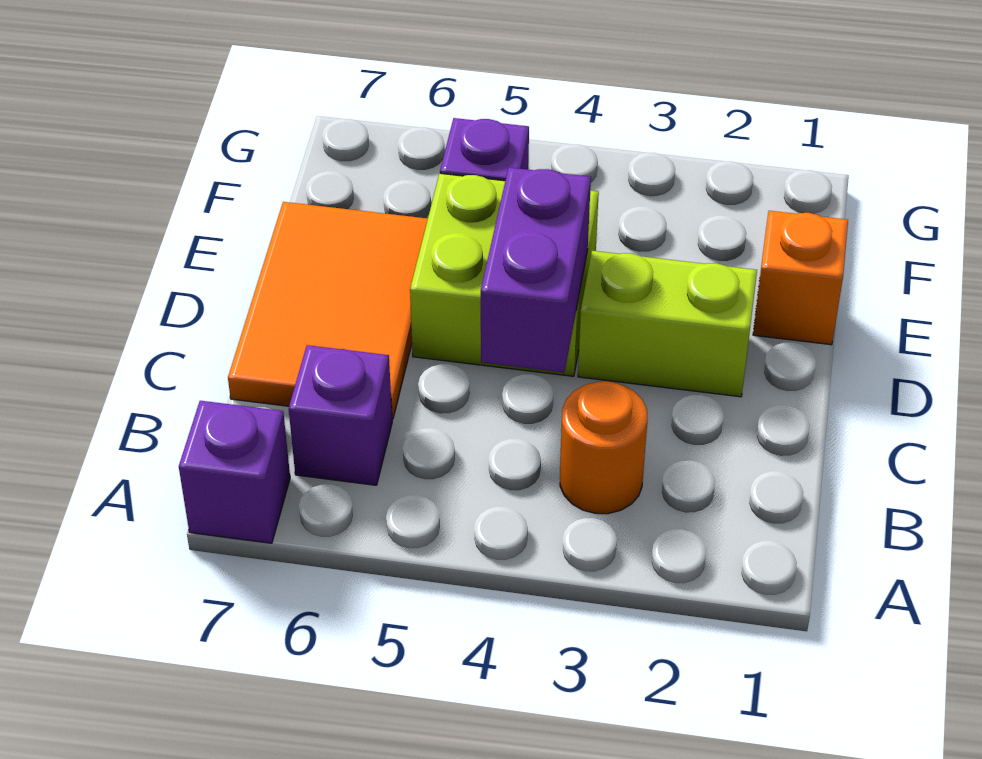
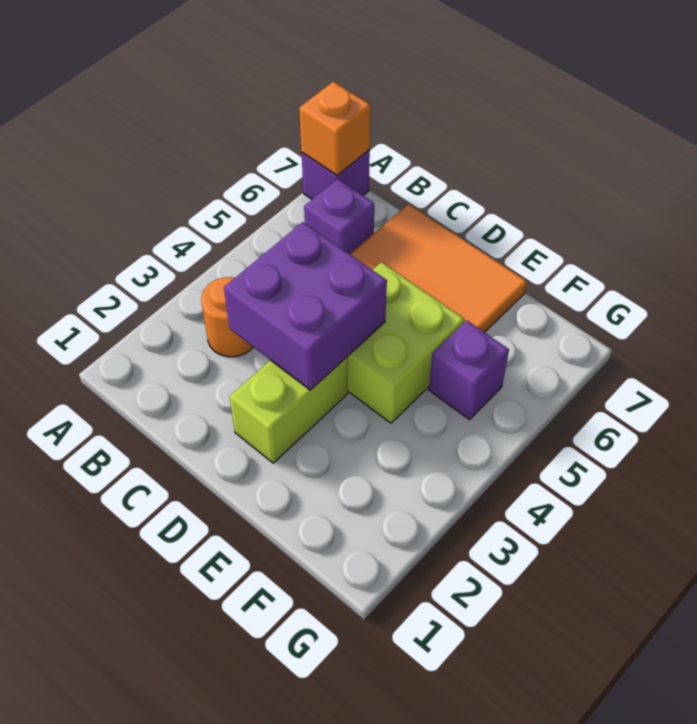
purple 1x2 brick [481,168,591,372] -> purple 2x2 brick [224,222,387,390]
orange 1x1 brick [753,211,848,345] -> orange 1x1 brick moved to [300,82,371,176]

